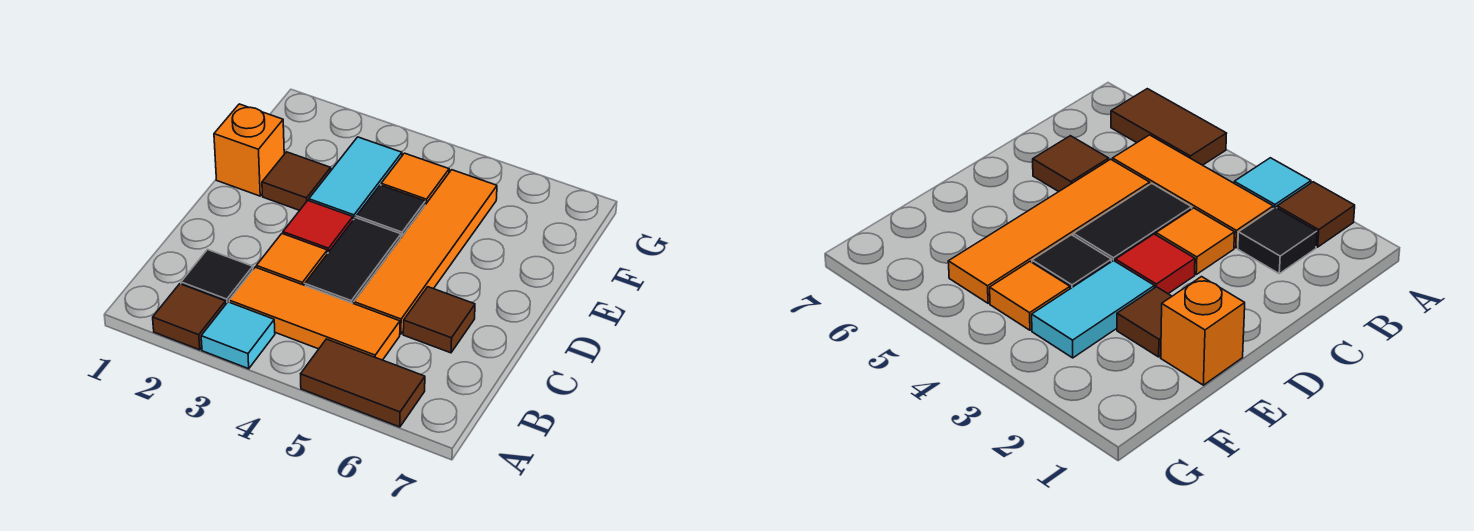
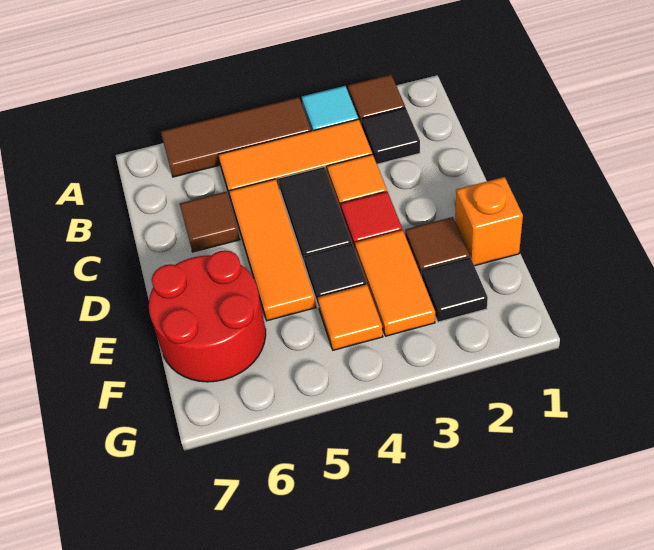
brown 1x2 tile [301,339,425,427] -> brown 1x3 tile [161,97,311,177]
orange 1x4 tile [354,170,497,334] -> orange 1x3 tile [229,179,316,321]
cyan 1x2 tile [309,137,402,220] -> orange 1x2 tile [355,230,435,336]
none -> red 2x2 round brick [149,250,266,382]
none -> black 1x1 tile [422,257,488,322]

